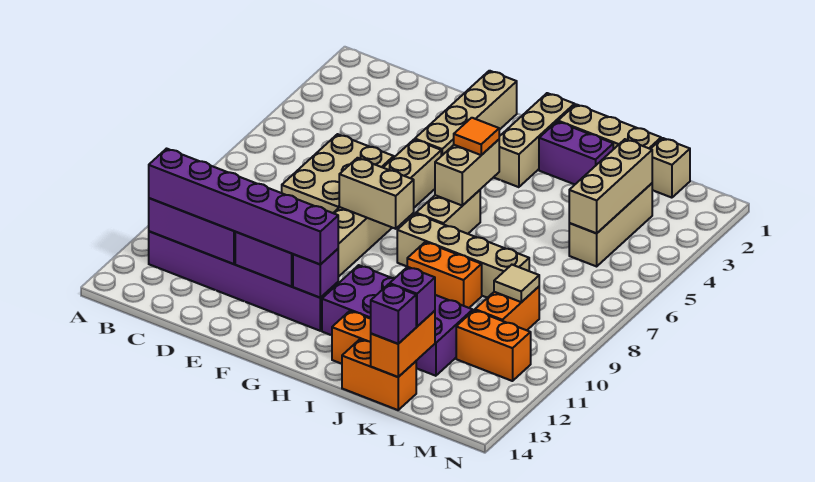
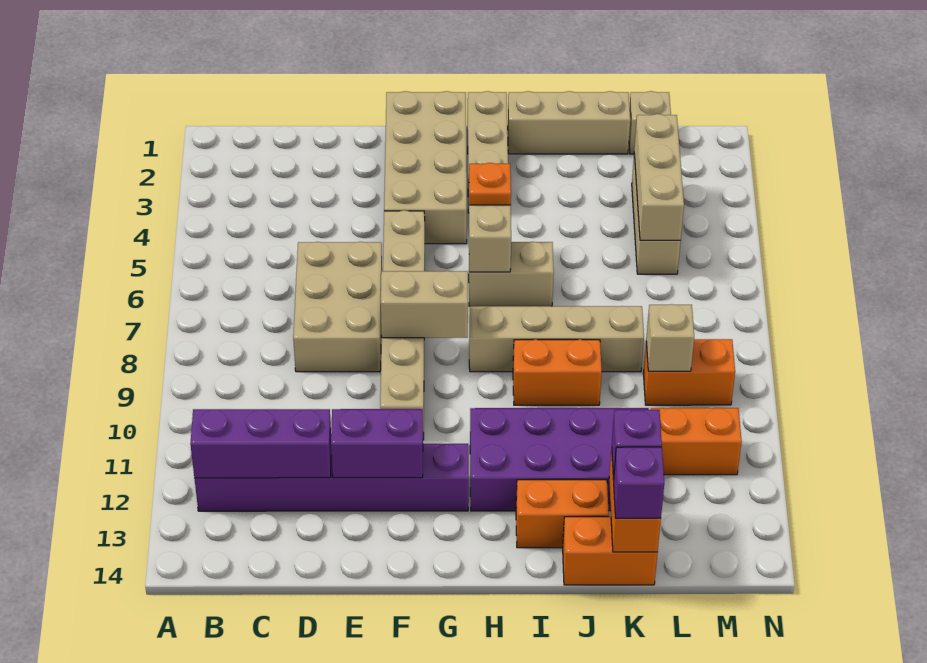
purple 1x6 brick [149,149,338,265] -> none
tan 1x4 brick [415,71,517,156] -> tan 2x4 brick [384,91,467,244]
purple 1x1 brick [293,249,338,298] -> none
orange 1x1 tile [454,118,499,155] -> orange 1x1 plate [469,163,511,205]
tan 1x2 brick [416,190,480,234] -> tan 1x2 brick turned to [469,242,554,306]
purple 1x2 brick [539,122,613,184] -> none
orange 1x2 brick [475,287,539,330] -> orange 1x2 brick turned to [643,339,735,405]
tan 1x1 tile [494,265,539,302] -> tan 1x1 brick [646,304,694,371]

